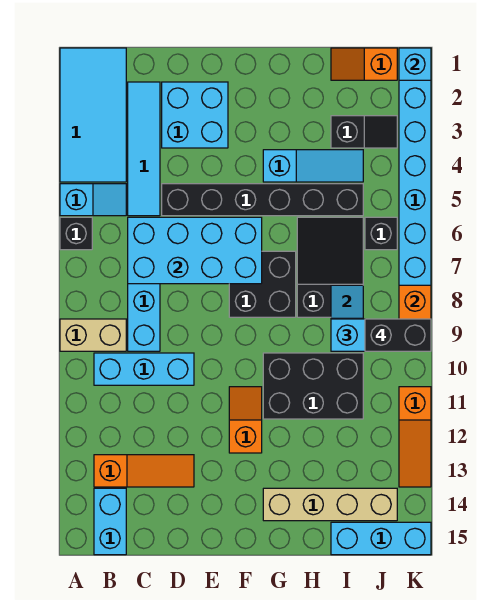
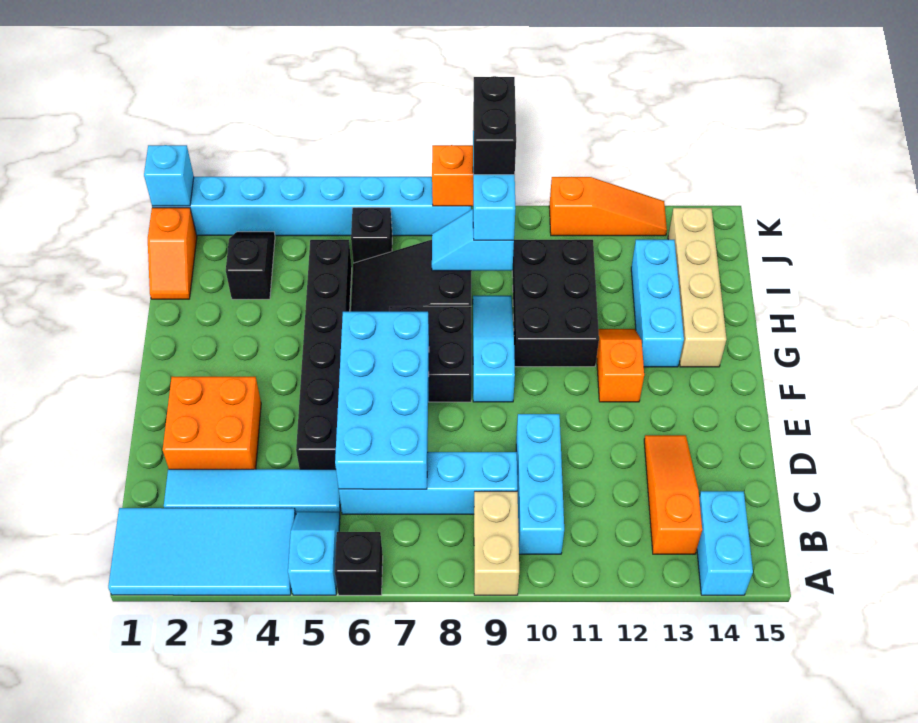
cyan 1x2 brick [94,488,126,555] -> cyan 1x2 brick turned to [697,491,753,595]
cyan 2x2 brick [162,82,228,148] -> orange 2x2 brick [163,377,261,469]
orange 1x2 slope [229,387,262,453] -> orange 1x2 slope turned to [597,329,644,402]
cyan 1x3 slope [263,150,363,182] -> cyan 1x3 slope moved to [473,296,515,402]
cyan 1x3 brick [331,522,431,555] -> cyan 1x3 brick moved to [631,240,684,367]

